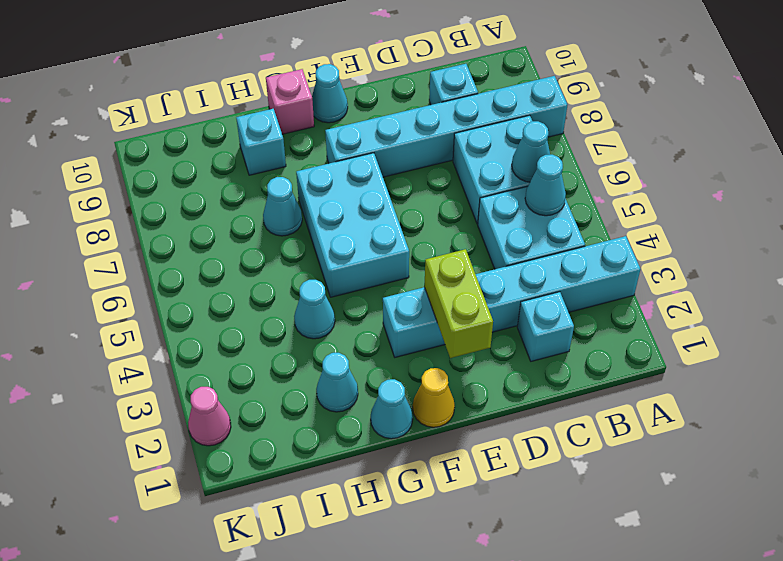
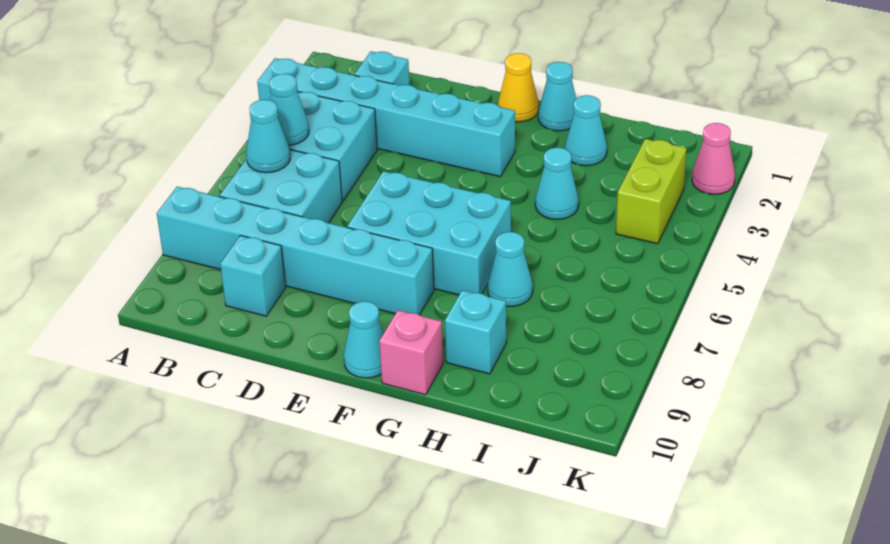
lime 1x2 brick [424,249,493,358] -> lime 1x2 brick moved to [616,139,687,244]
cyan 2x3 brick [296,153,409,297] -> cyan 2x3 brick turned to [347,171,511,295]

